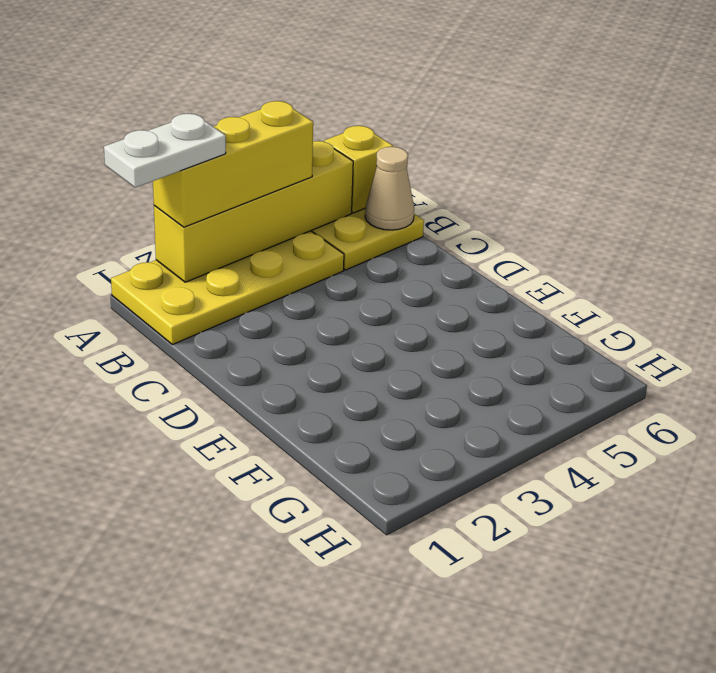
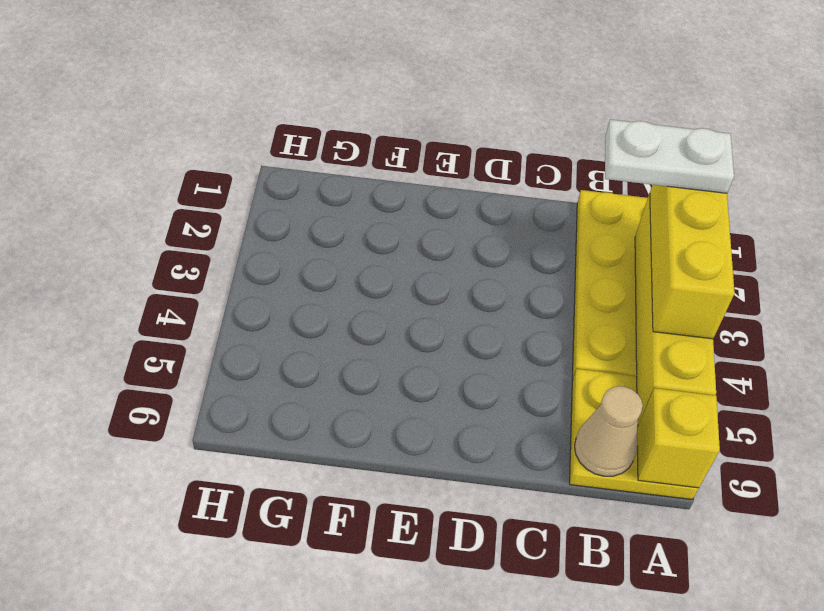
white 1x2 plate [104,114,226,188] -> white 1x2 plate turned to [605,119,734,193]

